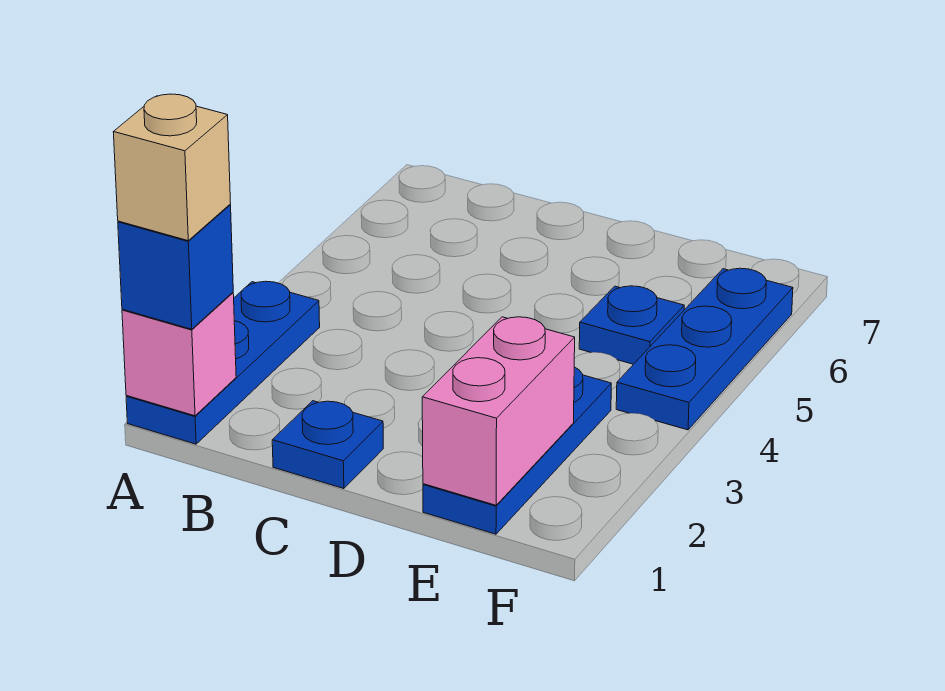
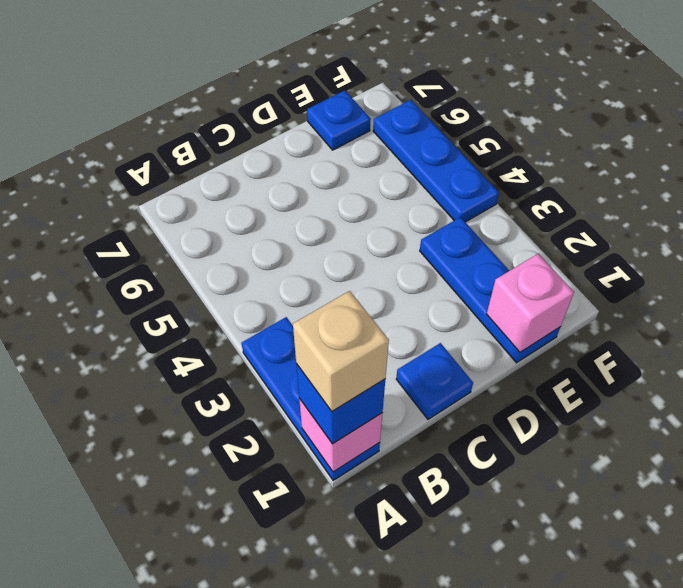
pink 1x2 brick [422,317,575,505] -> pink 1x1 brick [487,254,574,352]
blue 1x1 plate [579,286,684,364] -> blue 1x1 plate moved to [307,90,371,150]

